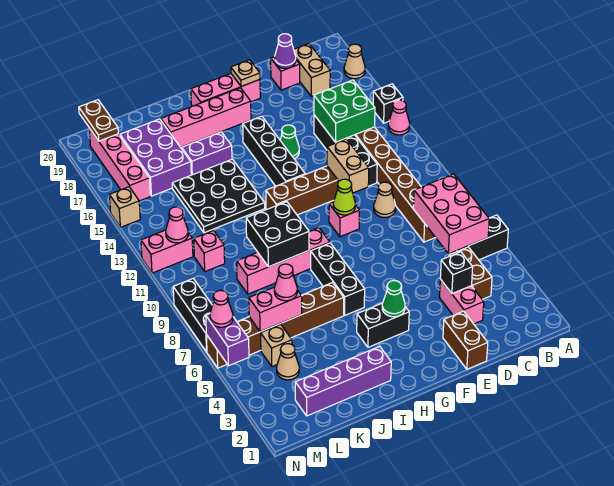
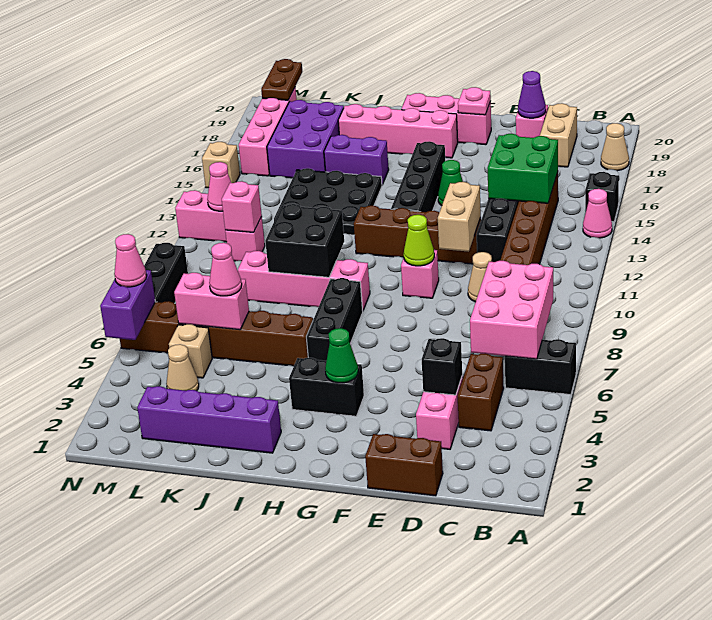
brown 1x2 brick [443,311,488,369] -> brown 1x2 brick turned to [365,434,443,496]
tan 1x1 plate [231,60,260,86] -> pink 1x1 plate [458,87,491,115]
none -> pink 1x1 brick [222,181,262,232]

